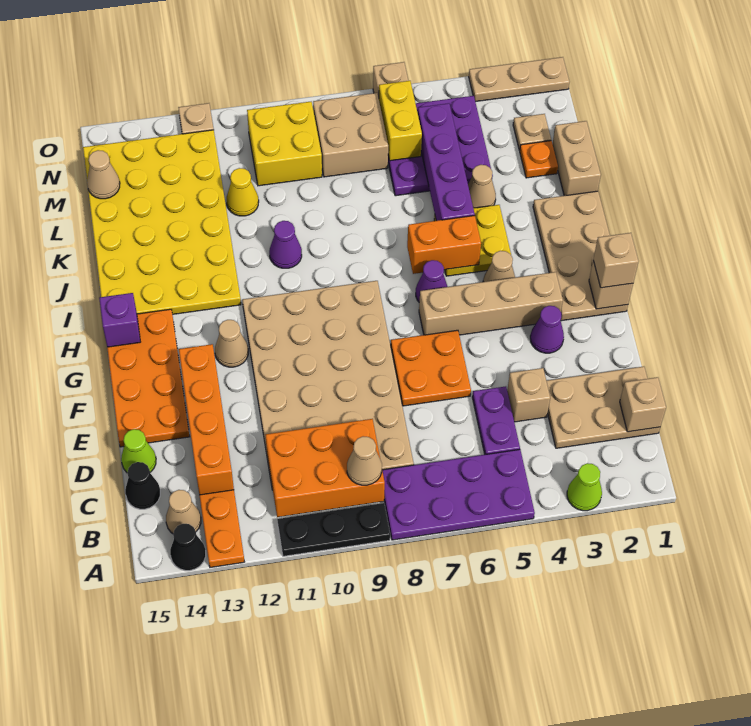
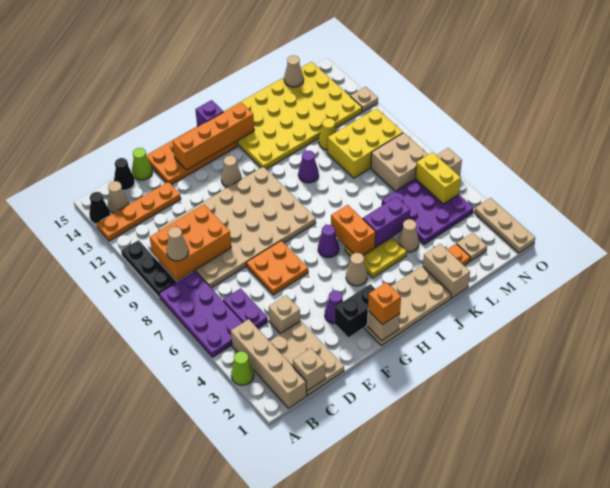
orange 2x3 brick [266,419,385,517] -> orange 2x3 brick turned to [150,205,231,281]
purple 1x2 plate [472,386,520,455] -> purple 1x2 plate turned to [223,288,268,328]
orange 1x4 brick [179,344,234,495] -> orange 1x4 brick moved to [173,103,254,170]
none -> black 1x2 brick [335,284,375,337]
tan 1x1 brick [593,233,639,288] -> orange 1x1 brick [368,282,401,325]
tan 1x4 brick [419,272,563,335] -> tan 1x4 brick moved to [231,319,307,408]
purple 1x4 brick [418,103,475,221] -> purple 1x2 brick [363,197,410,247]
tan 1x2 brick [553,121,601,196] -> tan 1x2 brick turned to [423,244,470,298]
yellow 1x2 brick [379,81,422,161] -> yellow 1x2 brick turned to [415,152,461,204]
yellow 2x2 brick [247,102,322,186] -> yellow 2x3 brick [328,108,403,178]

